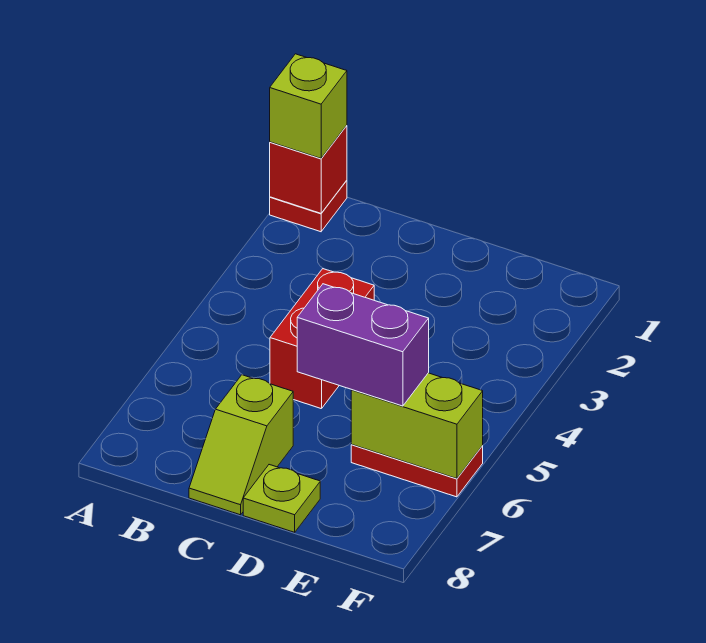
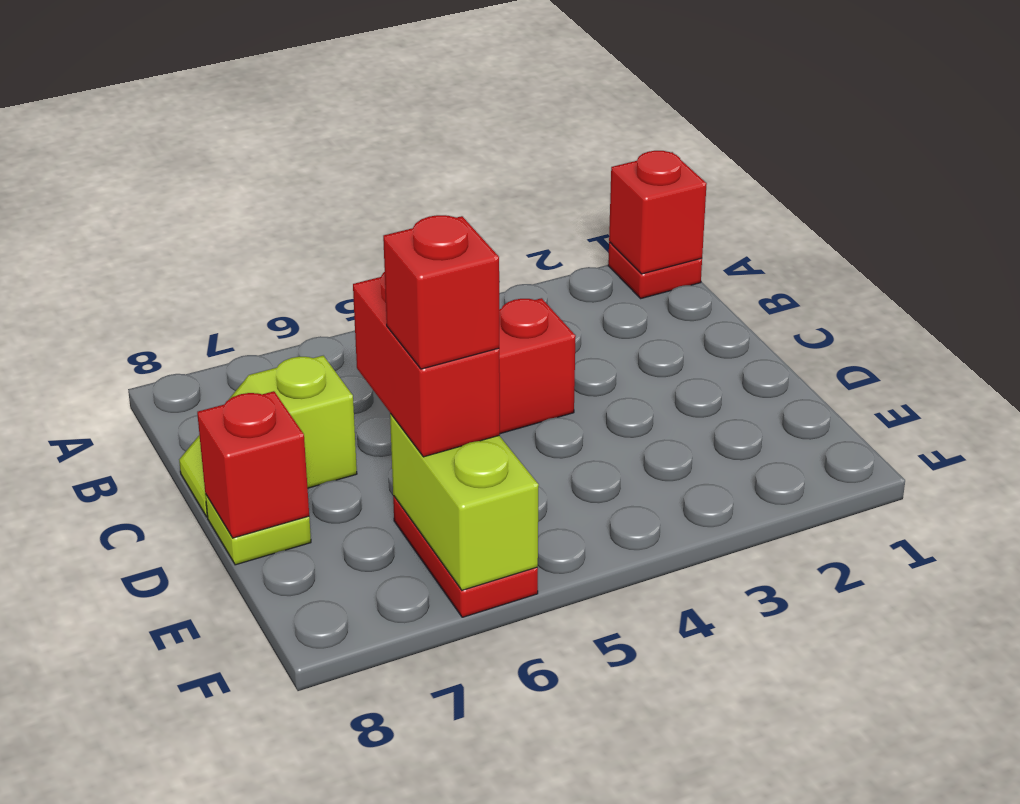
lime 1x1 brick [270,54,347,158] -> none
purple 1x2 brick [297,284,429,406] -> red 1x2 brick [353,272,500,457]
none -> red 1x1 brick [197,391,309,538]
none -> red 1x1 brick [383,215,499,369]

